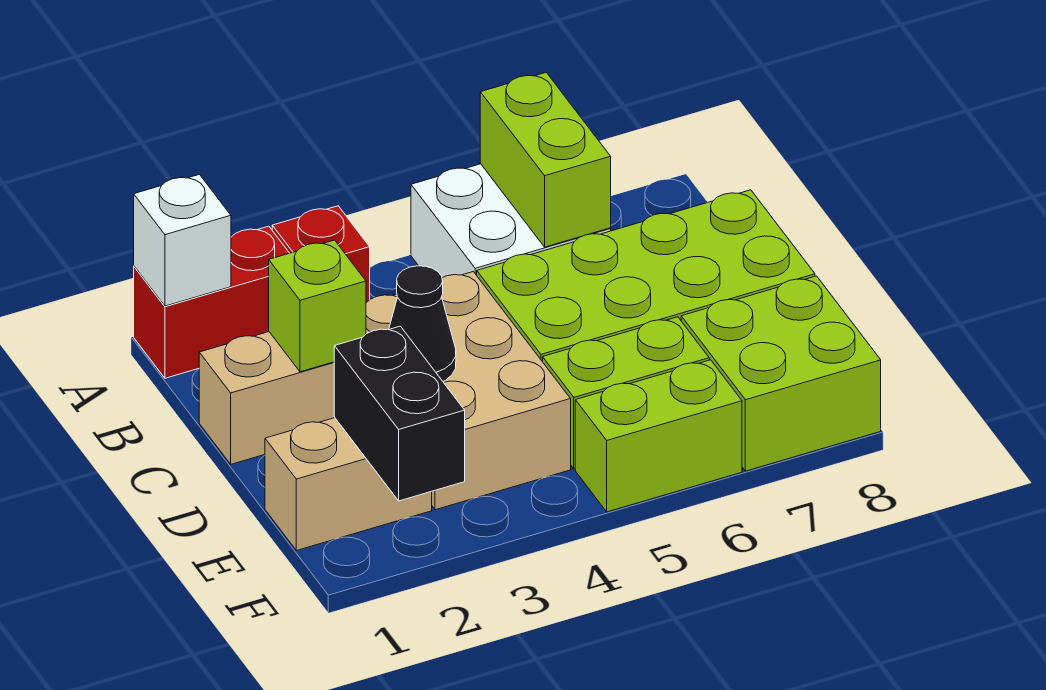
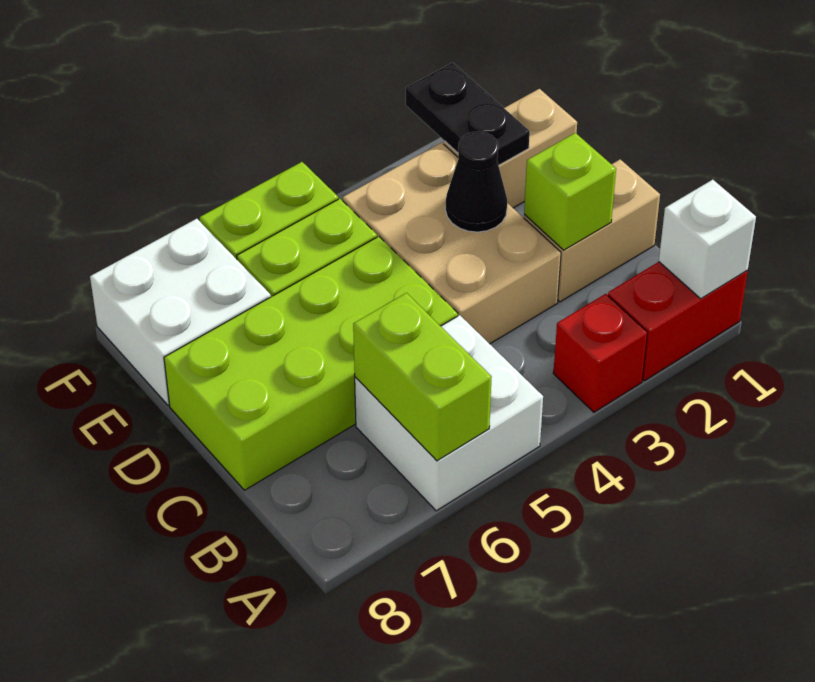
black 1x2 brick [334,326,465,501] -> black 1x2 plate [406,63,530,165]
lime 2x2 brick [681,276,881,471] -> white 2x2 brick [90,219,271,405]

